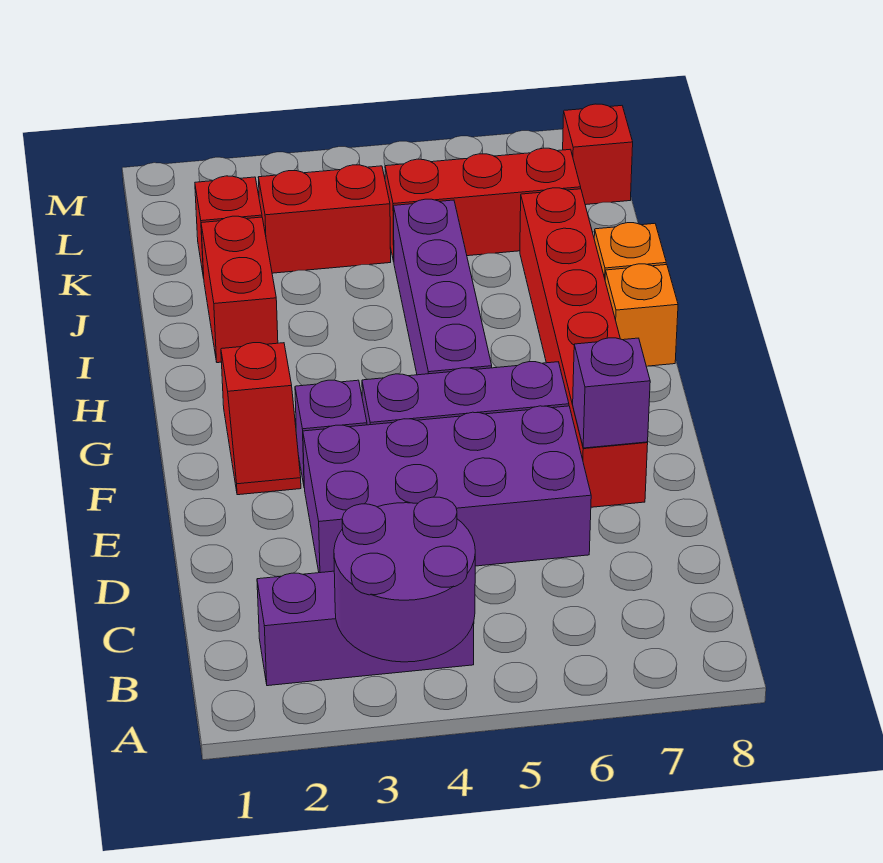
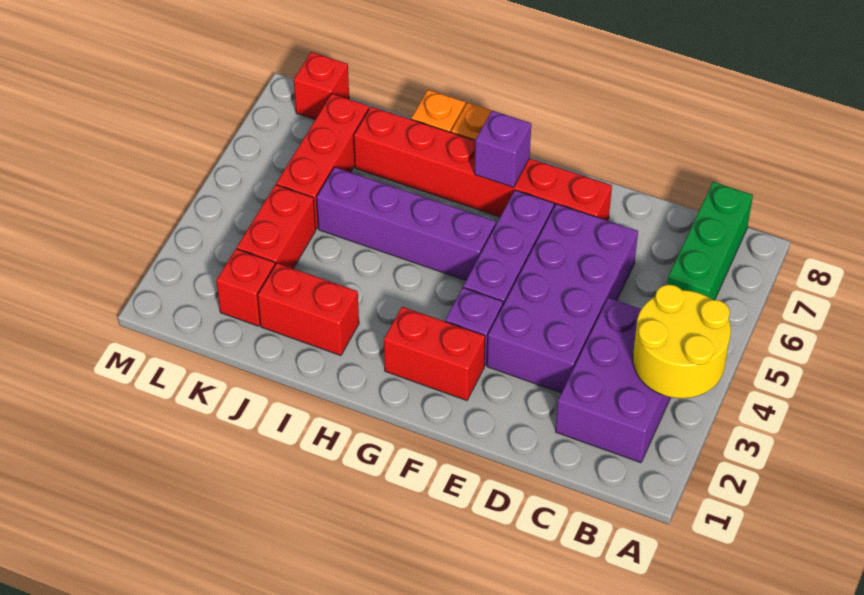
purple 2x2 round brick [334,497,475,662] -> yellow 2x2 round brick [633,285,731,398]
purple 1x3 brick [257,571,474,686] -> purple 2x3 brick [556,298,671,463]
none -> green 1x3 brick [667,182,753,300]
purple 1x1 brick [573,338,650,448] -> purple 1x1 brick moved to [475,111,531,187]
red 1x2 slope [221,343,301,495] -> red 1x2 brick [384,307,485,400]

